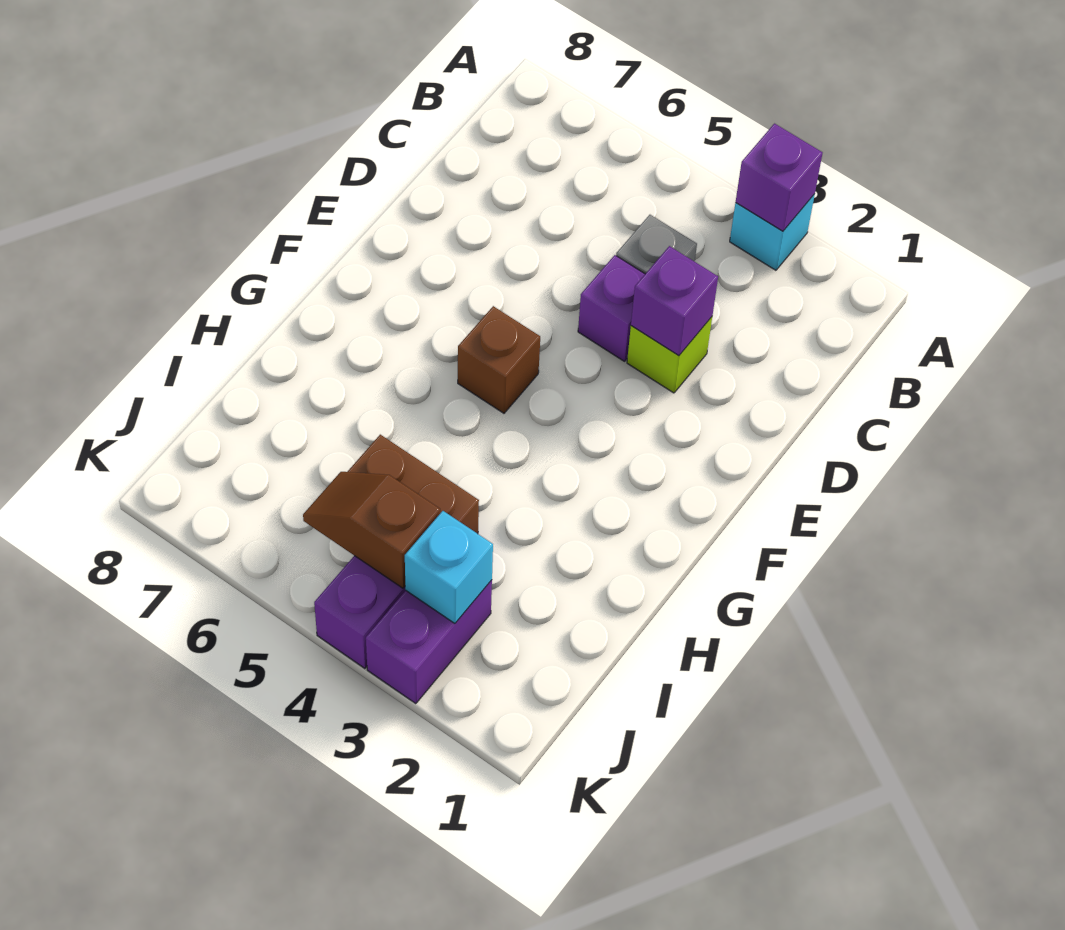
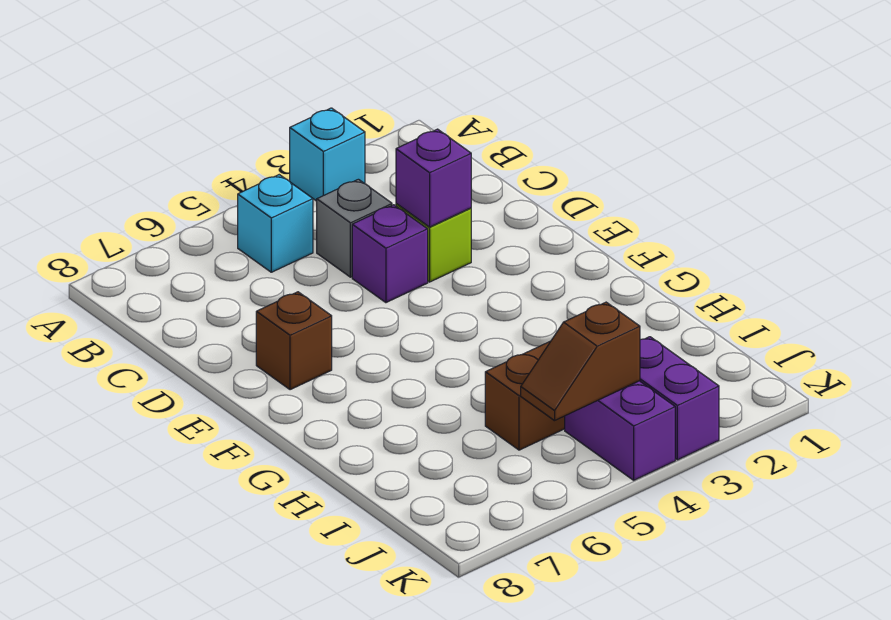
purple 1x1 brick [736,124,823,231] -> none
brown 1x1 brick [458,306,540,413] -> brown 1x1 brick moved to [256,292,332,390]
cyan 1x1 brick [405,511,493,623] -> cyan 1x1 brick moved to [238,175,313,272]

